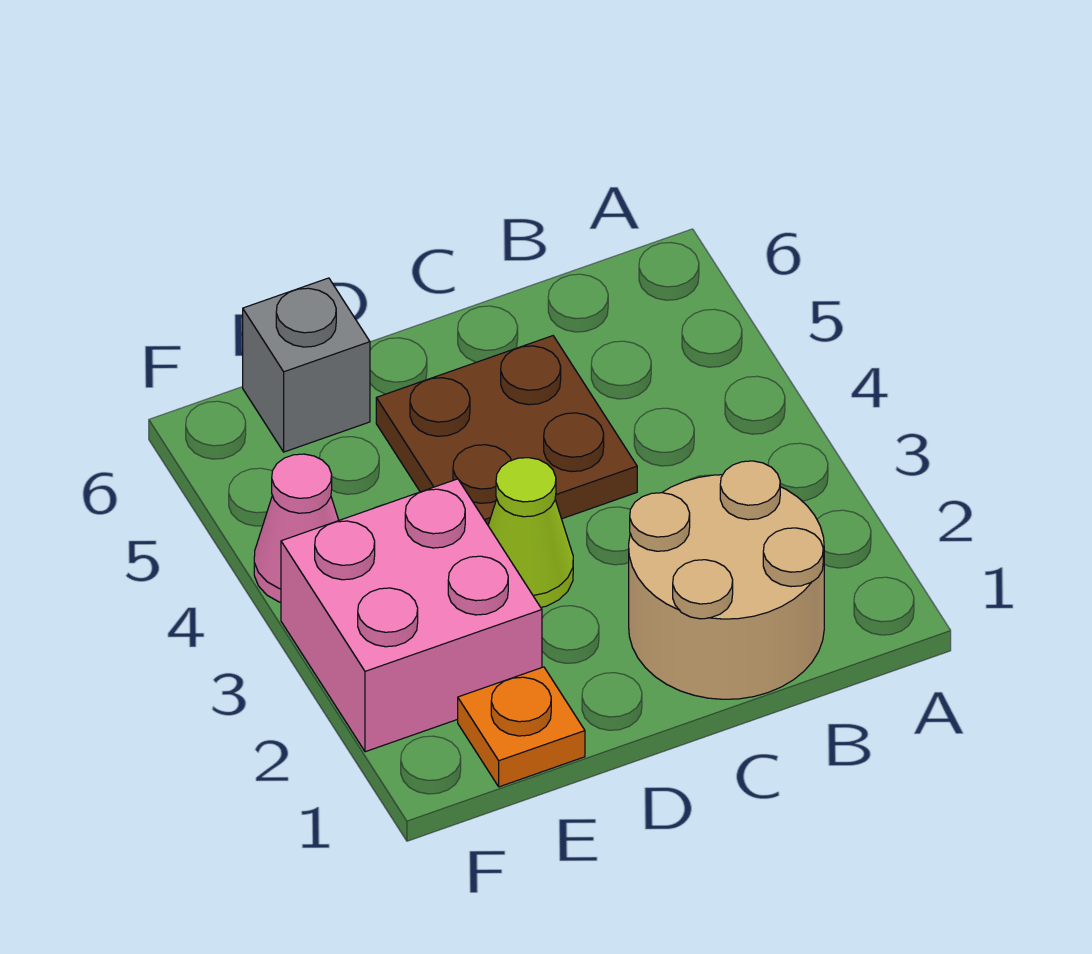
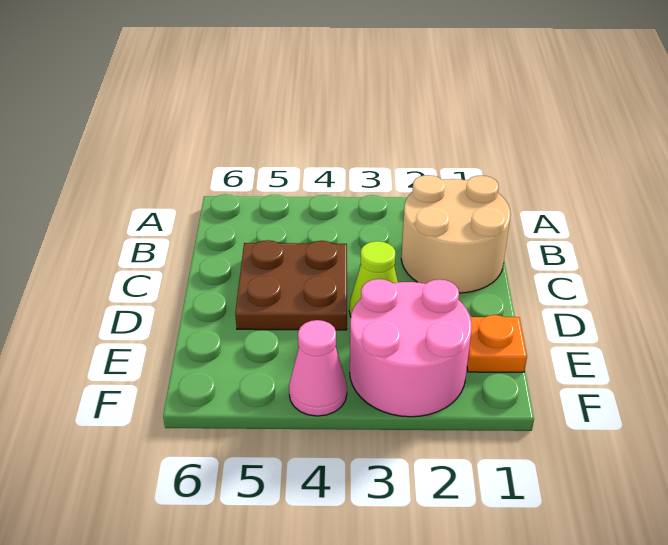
pink 2x2 brick [281,479,542,752] -> pink 2x2 round brick [350,279,472,417]
grey 1x1 brick [243,278,370,452] -> none

